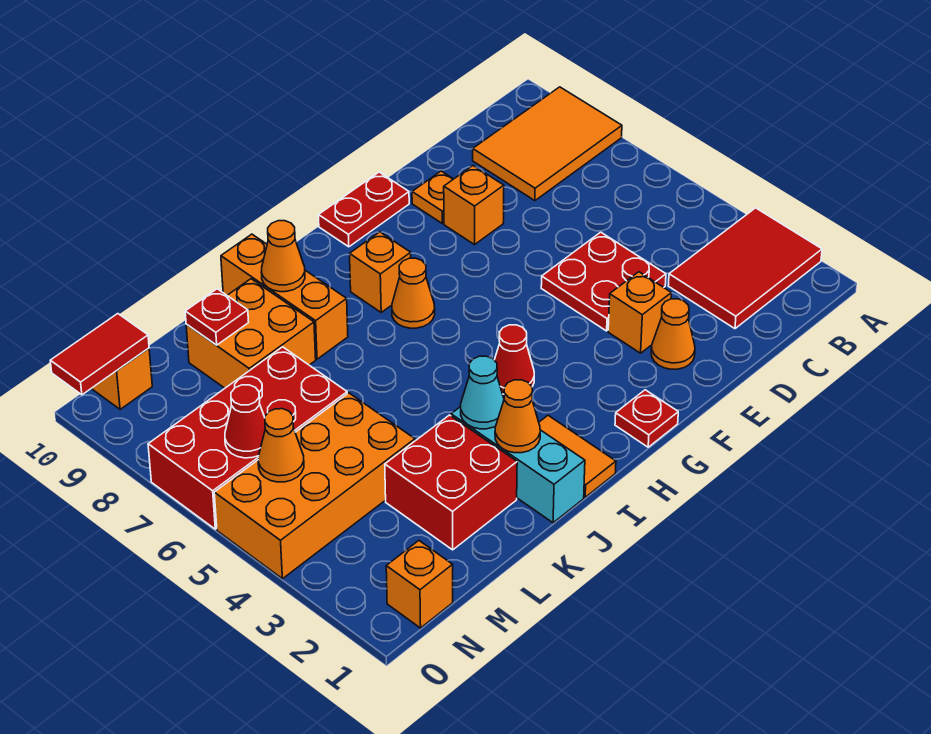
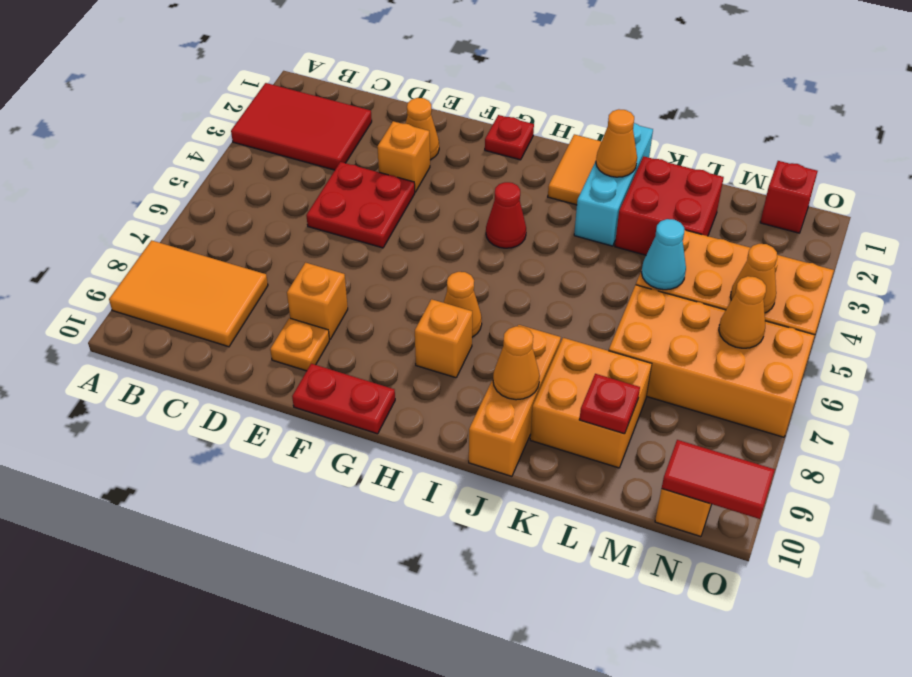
cyan 1x1 cone [461,356,504,429] -> cyan 1x1 cone moved to [642,219,686,290]
red 2x4 brick [148,347,347,529] -> orange 2x4 brick [609,285,815,437]
orange 1x1 brick [386,541,453,628] -> red 1x1 brick [760,161,818,233]
red 1x1 cone [225,385,265,458] -> orange 1x1 cone [719,276,766,348]

